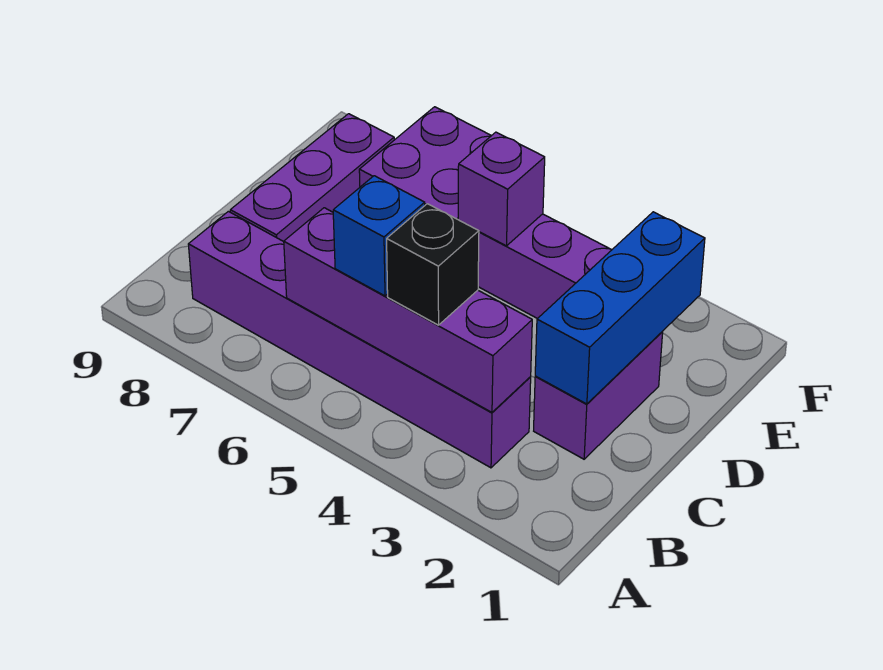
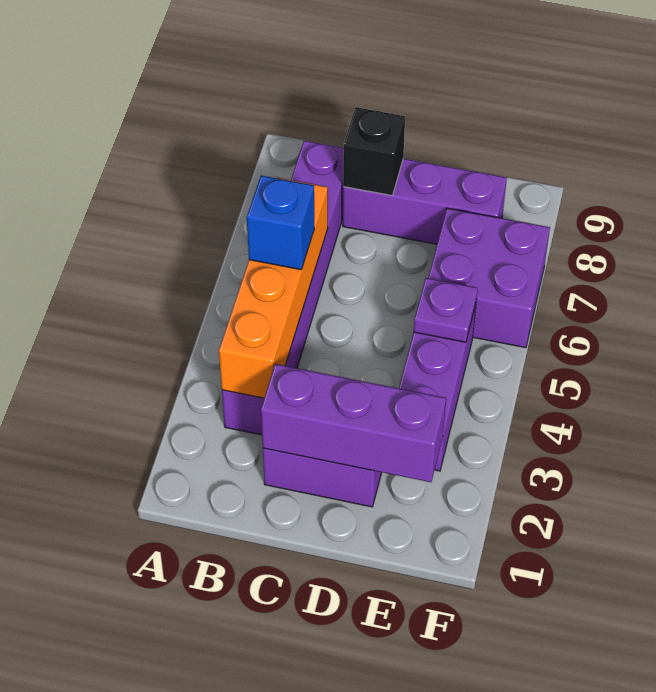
purple 1x4 brick [284,208,532,412] -> orange 1x4 brick [219,178,328,398]
black 1x1 brick [387,204,479,325] -> black 1x1 brick moved to [343,107,405,195]
blue 1x3 brick [535,212,705,404] -> purple 1x3 brick [261,364,446,482]
purple 1x1 brick [458,132,545,246] -> purple 1x1 plate [414,278,478,342]

